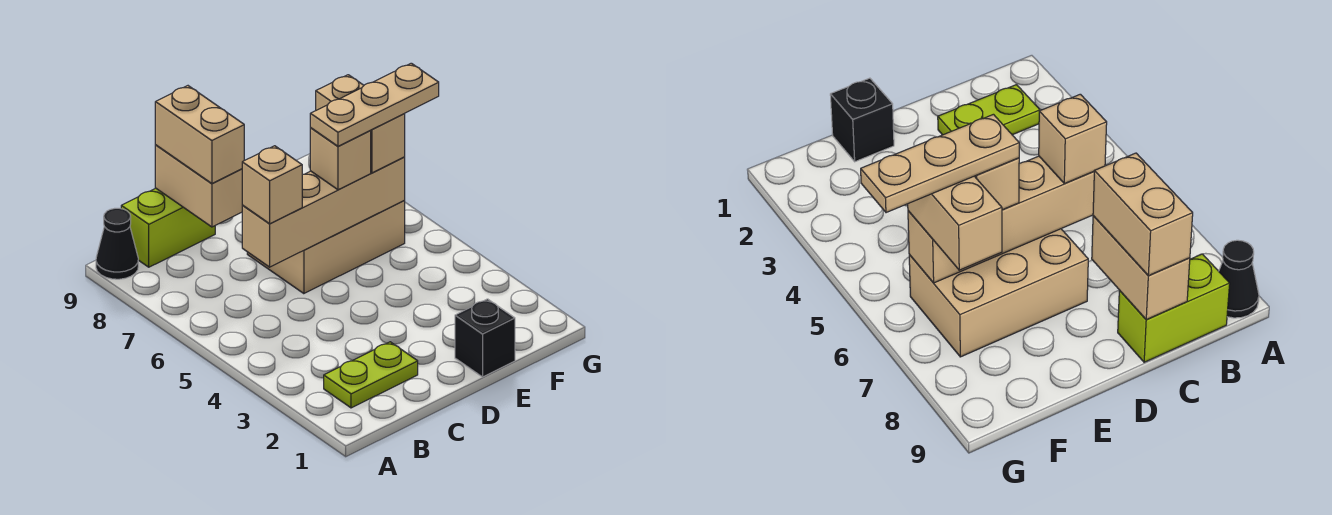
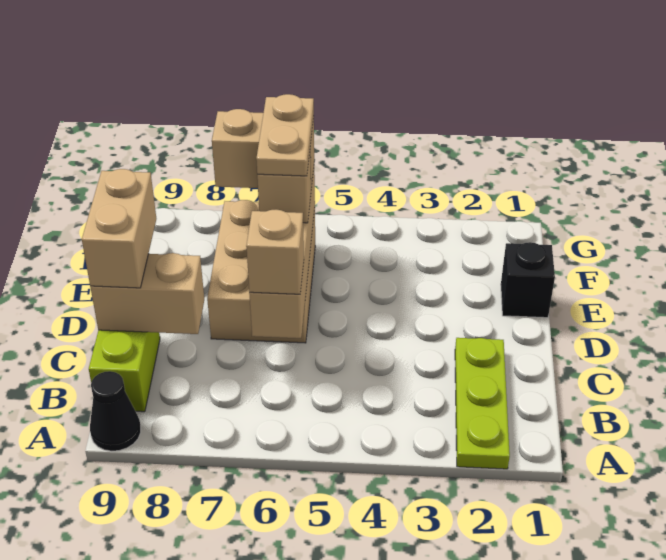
lime 1x2 plate [324,342,418,408] -> lime 1x3 plate [455,338,510,469]
tan 1x2 brick [155,86,244,183] -> tan 1x2 brick turned to [82,169,156,288]
tan 1x3 plate [310,63,439,146] -> tan 1x2 plate [256,94,314,176]

